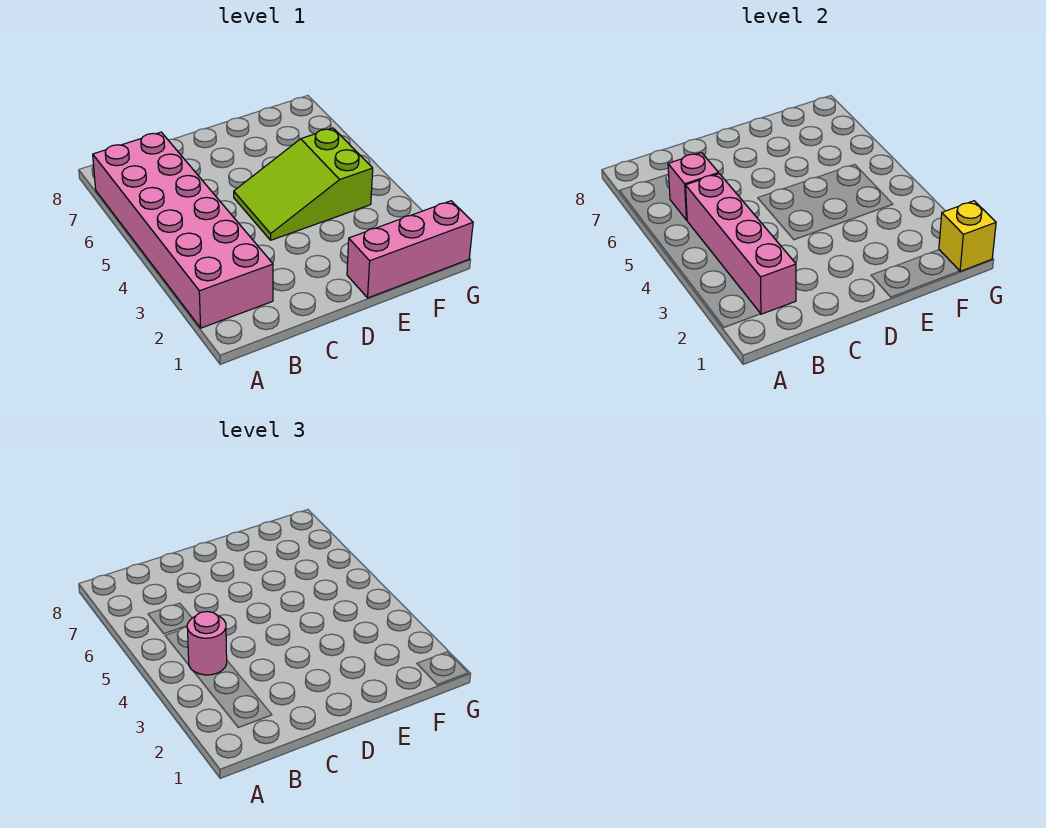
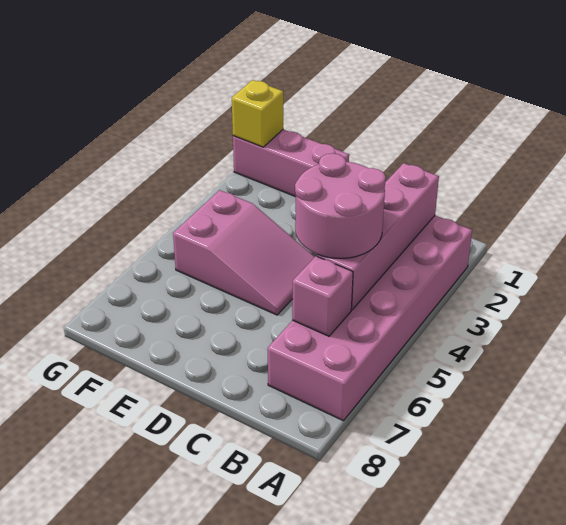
pink 1x1 round brick [187,612,227,675] -> pink 2x2 round brick [295,153,386,258]
lime 2x3 slope [234,128,373,240] -> pink 2x3 slope [173,190,314,315]

